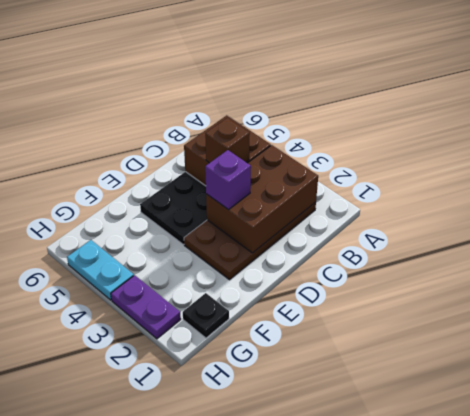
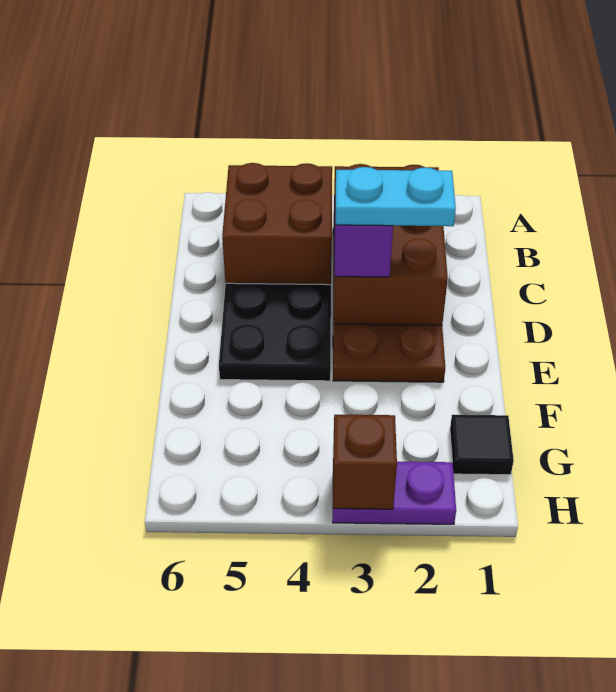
brown 1x1 brick [205,118,250,163] -> brown 1x1 brick moved to [333,415,397,509]
black 1x1 plate [183,293,229,338] -> black 1x1 tile [450,415,514,475]
cyan 1x2 plate [67,240,134,300] -> cyan 1x2 plate moved to [336,167,456,226]

